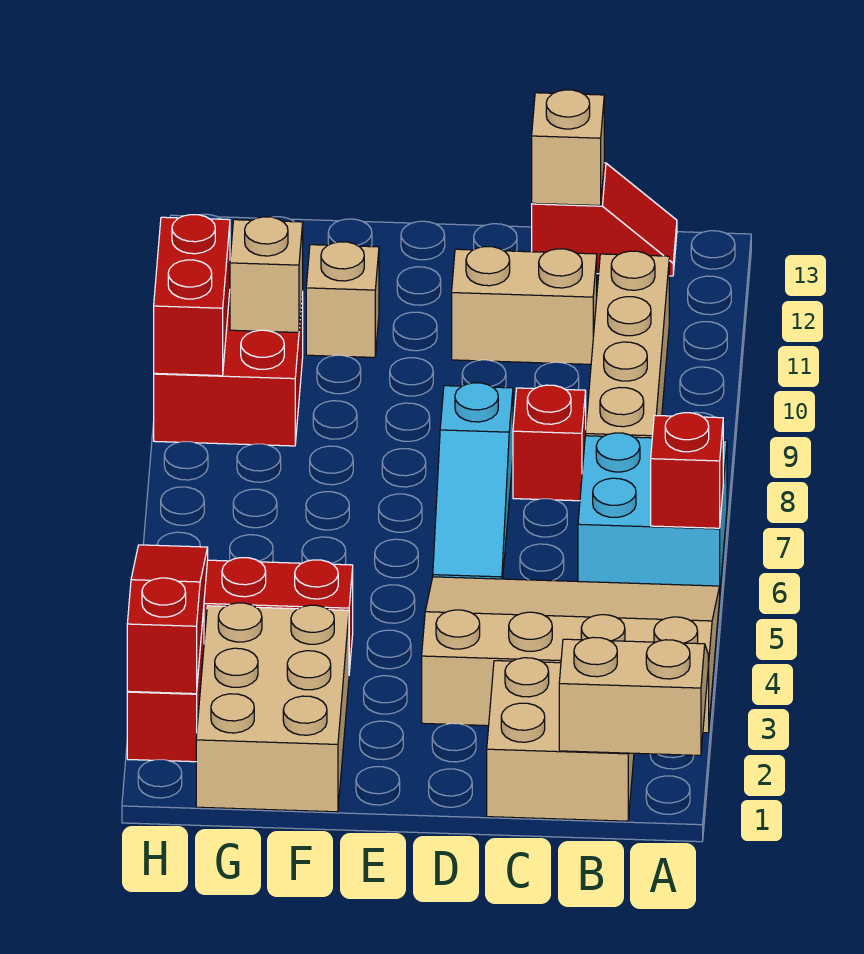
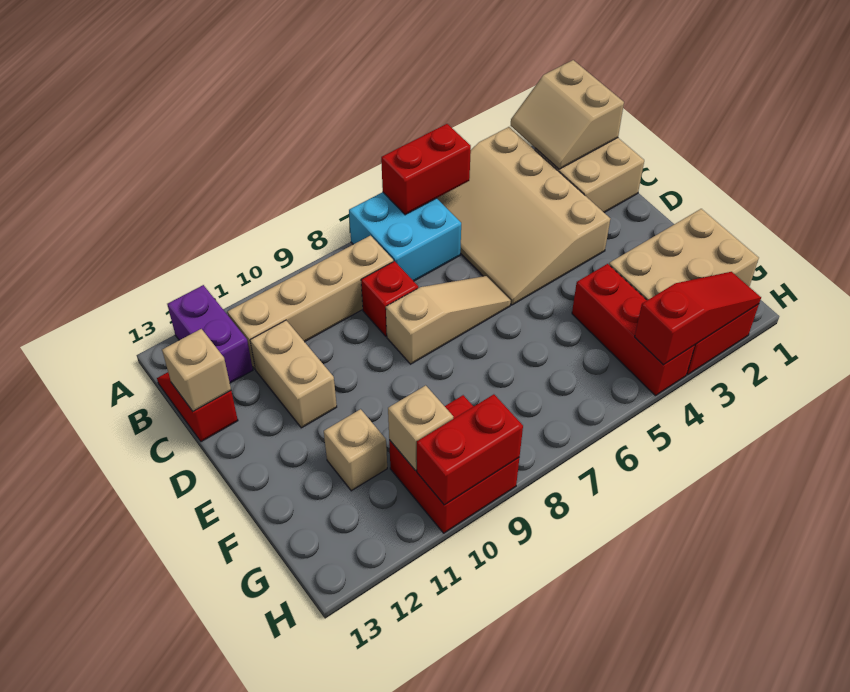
red 1x1 brick [651,413,723,528] -> red 1x2 brick [381,124,471,215]
none -> purple 1x2 brick [167,285,253,383]
cyan 1x3 slope [433,383,513,579] -> tan 1x3 slope [386,276,511,364]
red 1x3 slope [127,545,208,694] -> red 1x3 slope turned to [635,272,761,365]

